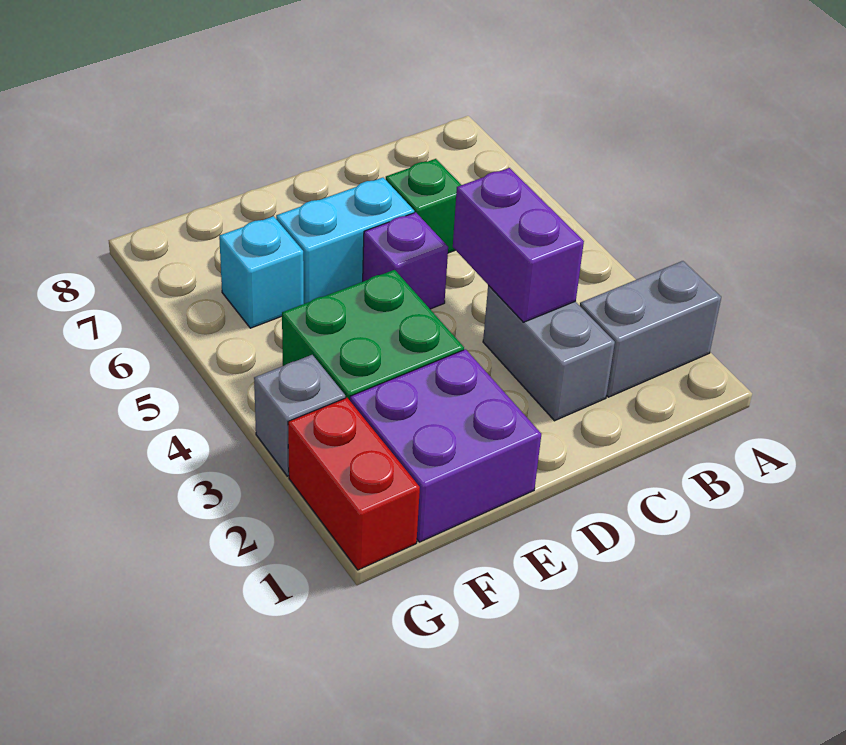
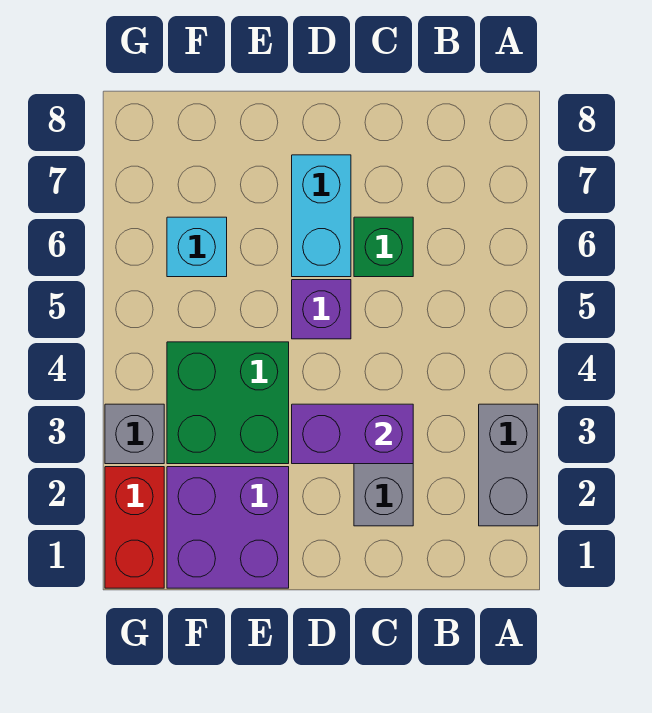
grey 1x2 brick [580,261,721,397] -> grey 1x2 brick turned to [479,404,538,526]
purple 1x2 brick [453,168,584,322] -> purple 1x2 brick turned to [292,404,413,464]
cyan 1x2 brick [276,178,414,304] -> cyan 1x2 brick turned to [292,155,351,277]

